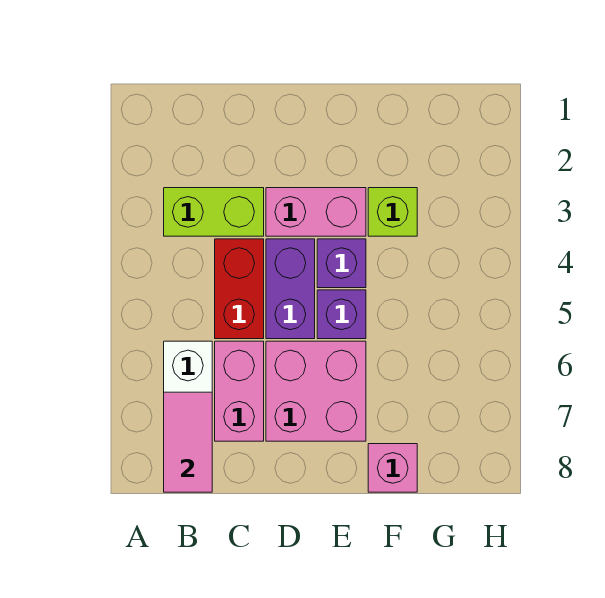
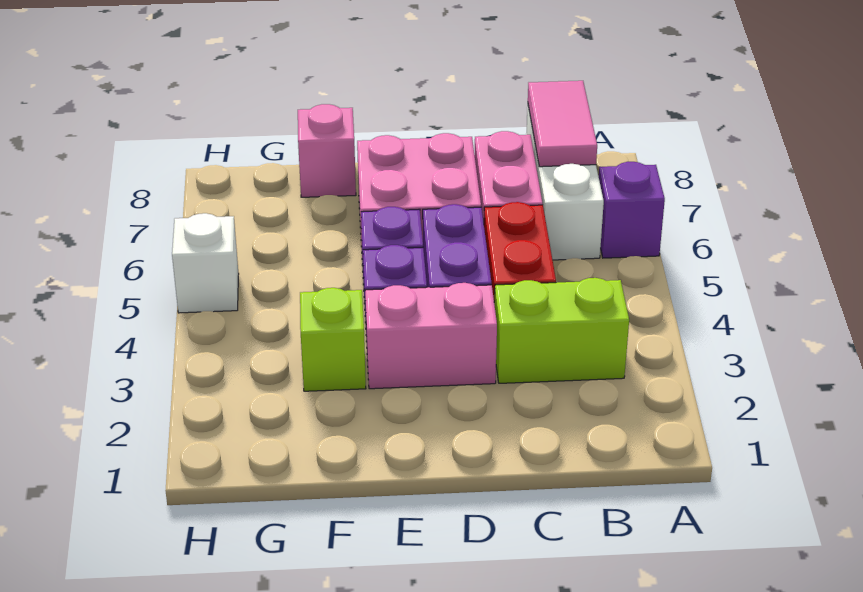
none -> purple 1x1 brick [599,162,665,258]
none -> white 1x1 brick [172,213,239,313]

